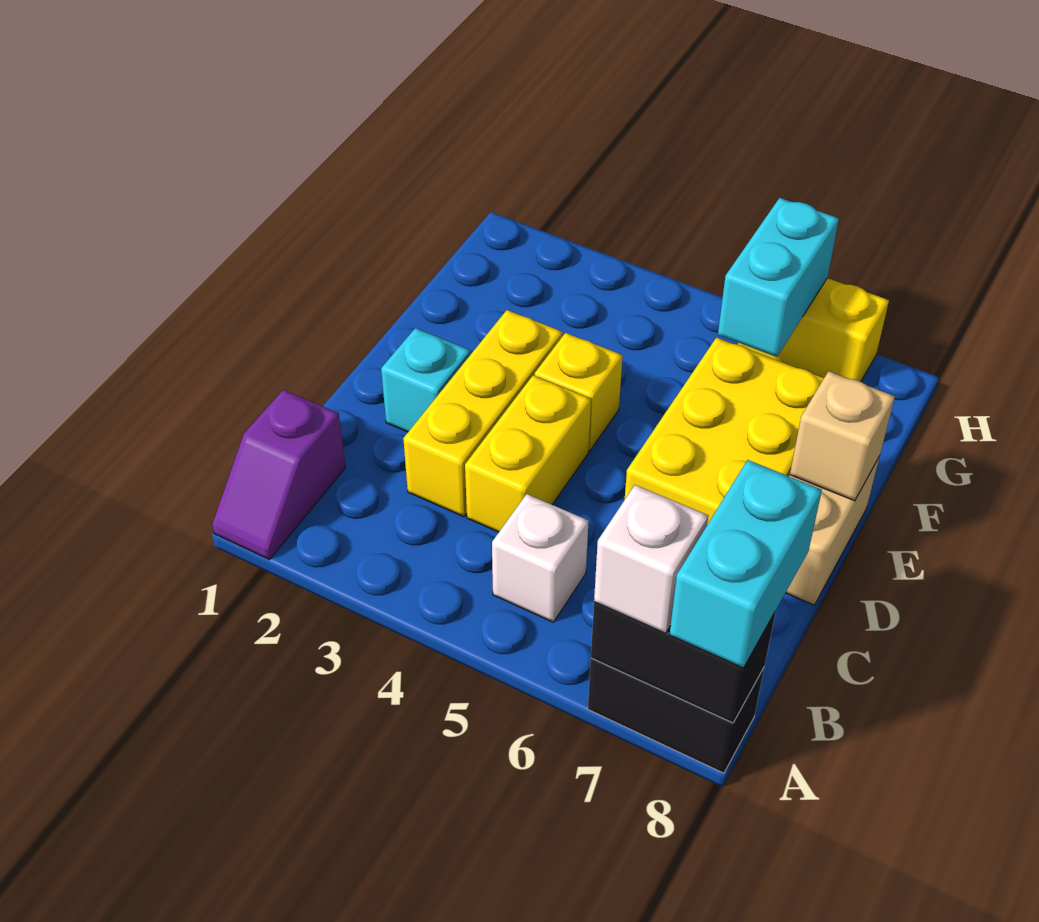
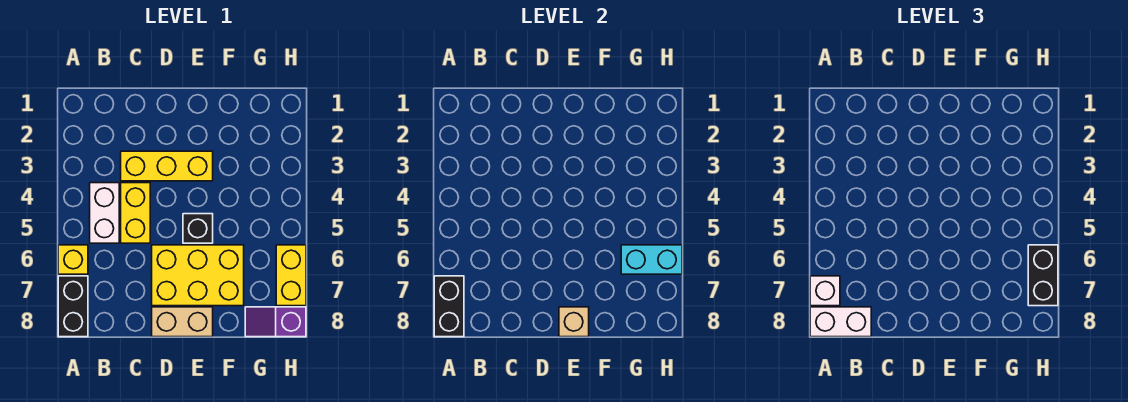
purple 1x2 slope [212,390,345,560] -> purple 1x2 slope moved to [245,307,306,337]
cyan 1x2 brick [670,460,822,668] -> white 1x2 brick [810,307,871,337]
white 1x1 brick [492,494,589,622] -> white 1x2 brick [90,183,119,243]
yellow 1x2 brick [465,375,591,532] -> yellow 1x2 brick turned to [121,183,150,243]
cyan 1x1 brick [381,328,471,432] -> none
yellow 1x1 brick [535,333,623,451] -> yellow 1x1 brick moved to [58,245,88,274]
none -> black 1x1 brick [183,214,213,243]
none -> black 1x2 brick [1028,245,1058,306]

